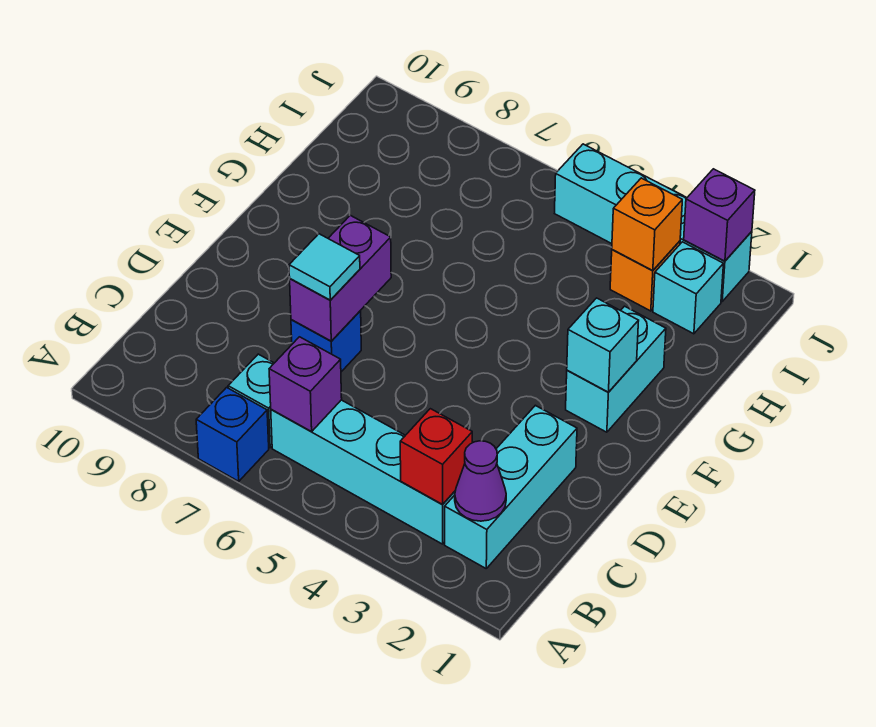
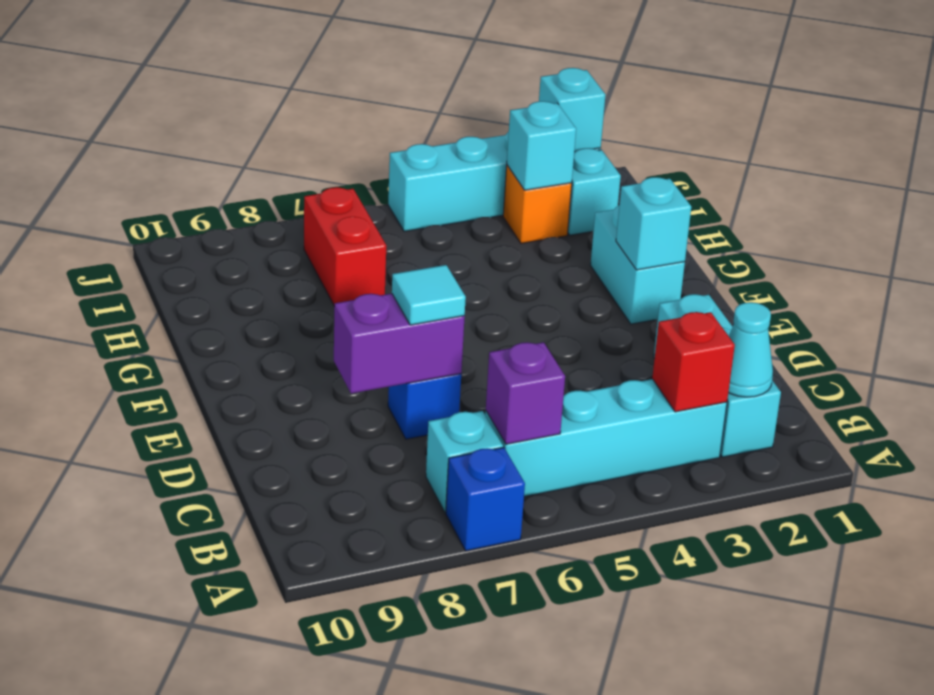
purple 1x1 cone [455,441,506,521] -> cyan 1x1 cone [728,302,773,397]
purple 1x2 brick [290,215,391,341] -> purple 1x2 brick turned to [334,294,465,393]
none -> red 1x2 brick [304,187,386,306]
orange 1x1 brick [612,178,682,271] -> cyan 1x1 brick [507,101,576,190]
purple 1x1 brick [684,169,755,261] -> cyan 1x1 brick [539,68,606,152]

